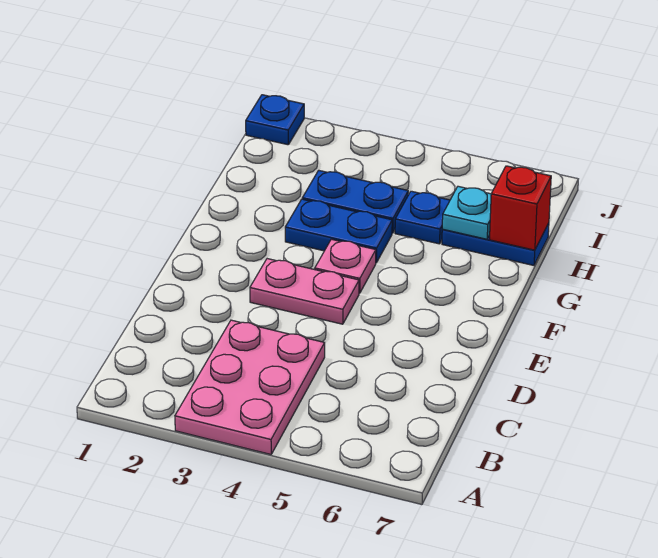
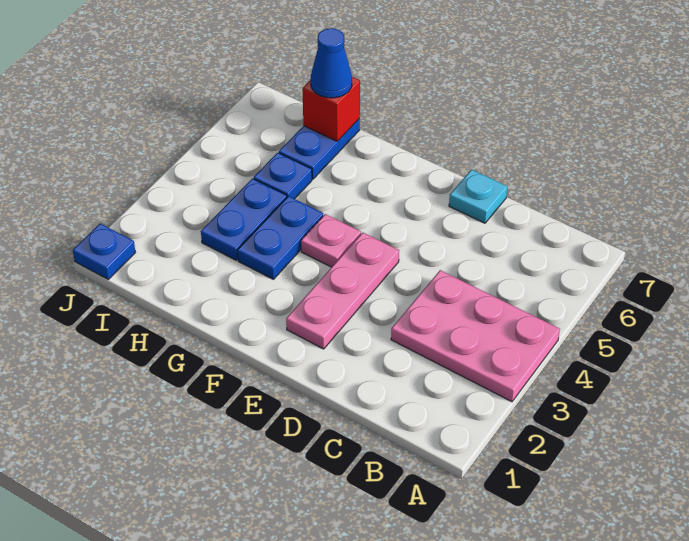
pink 1x2 plate [250,259,359,324] -> pink 1x3 plate [286,233,399,349]
cyan 1x1 plate [442,186,491,239] -> cyan 1x1 plate moved to [449,170,508,223]
none -> blue 1x1 cone [310,28,352,98]

